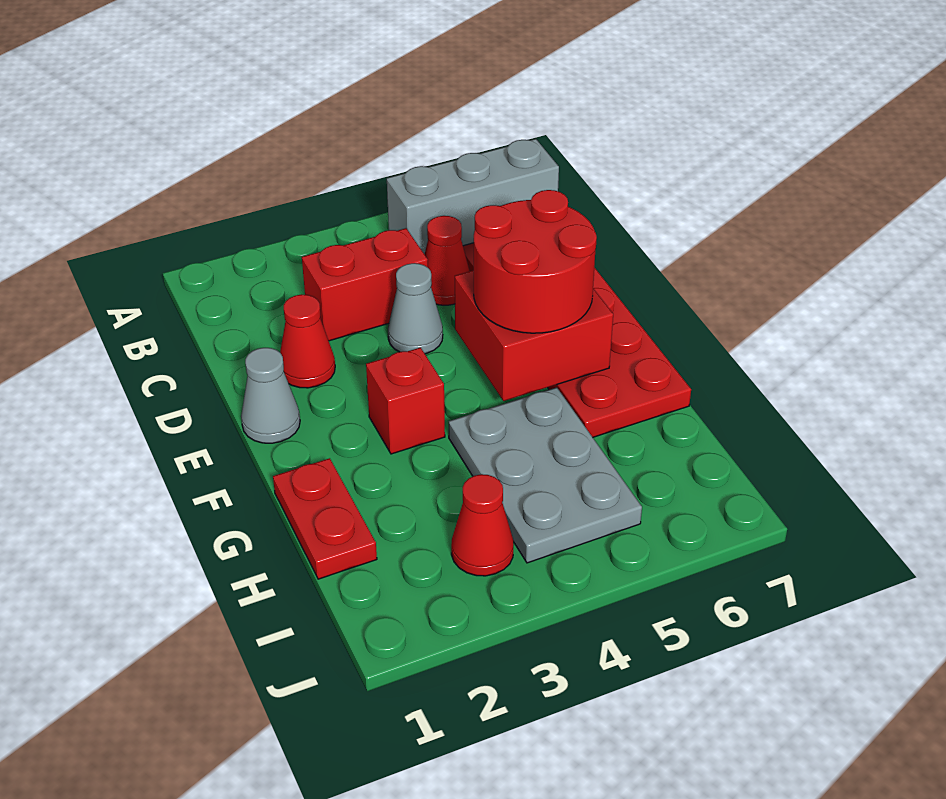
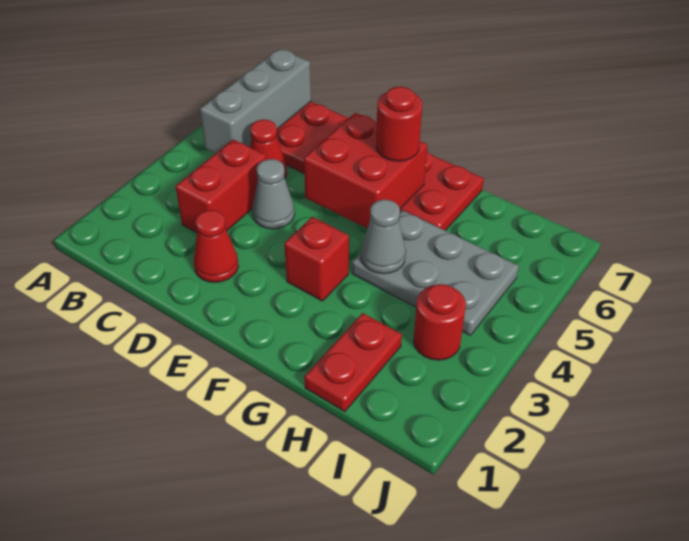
grey 1x1 cone [241,348,300,443] -> grey 1x1 cone moved to [361,200,406,274]
red 2x2 round brick [474,190,597,333] -> red 1x1 round brick [376,87,422,161]
red 1x2 plate [273,458,377,579] -> red 1x2 plate turned to [304,313,402,412]
red 1x1 cone [451,474,514,576] -> red 1x1 round brick [413,284,466,360]

